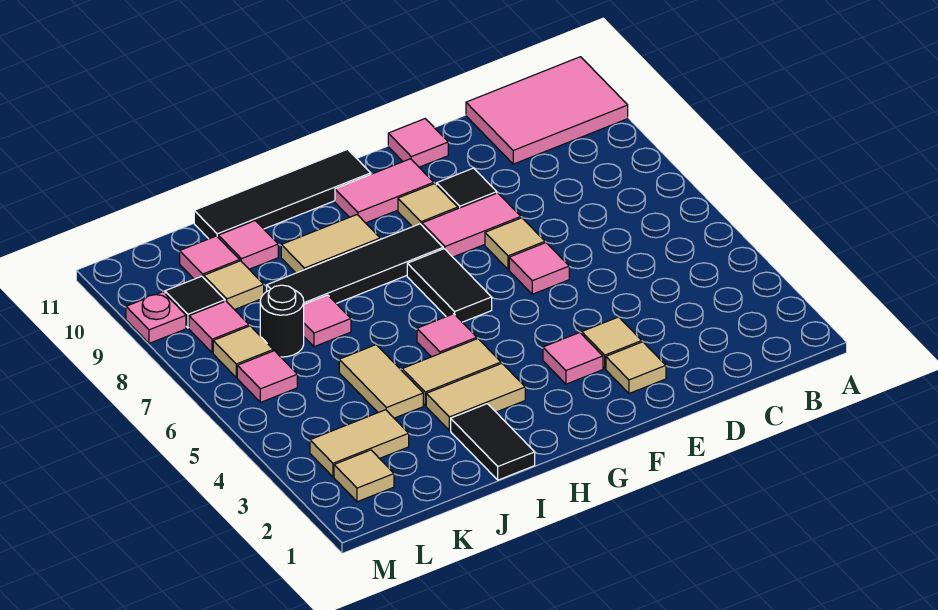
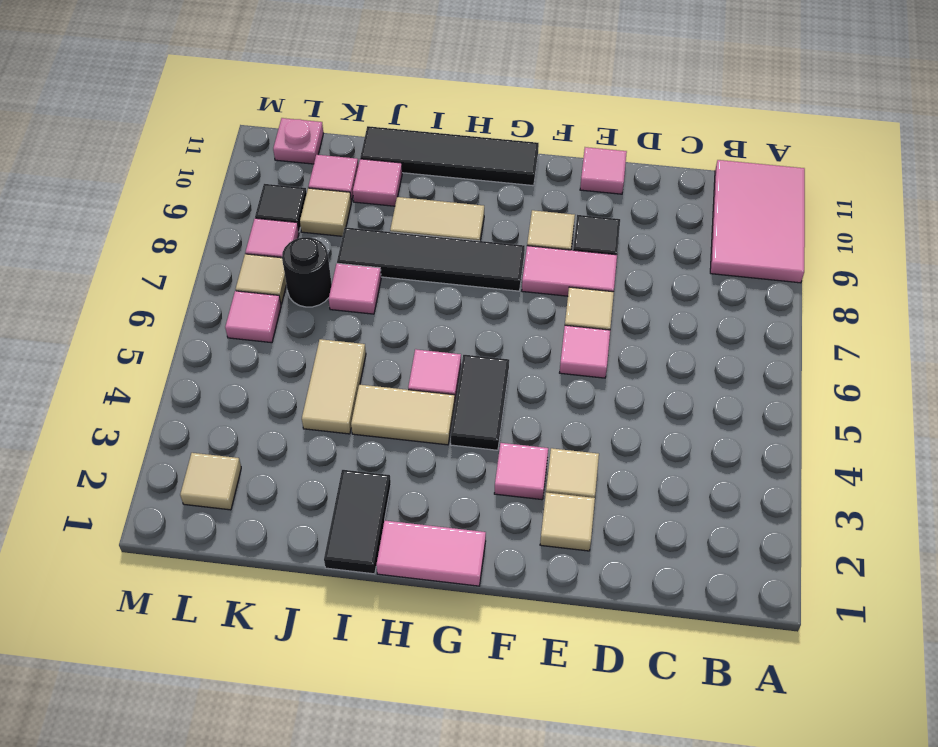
pink 2x3 tile [466,57,628,164] -> pink 2x3 tile turned to [710,160,805,283]
pink 1x2 tile [335,159,434,223] -> pink 1x2 tile moved to [376,520,486,586]
black 1x2 tile [407,249,492,322] -> black 1x2 tile moved to [451,355,509,450]
tan 1x2 tile [426,364,525,431] -> none
tan 1x2 tile [310,410,409,477] -> none
pink 1x1 plate [126,292,186,343] -> pink 1x1 plate moved to [273,118,323,164]

